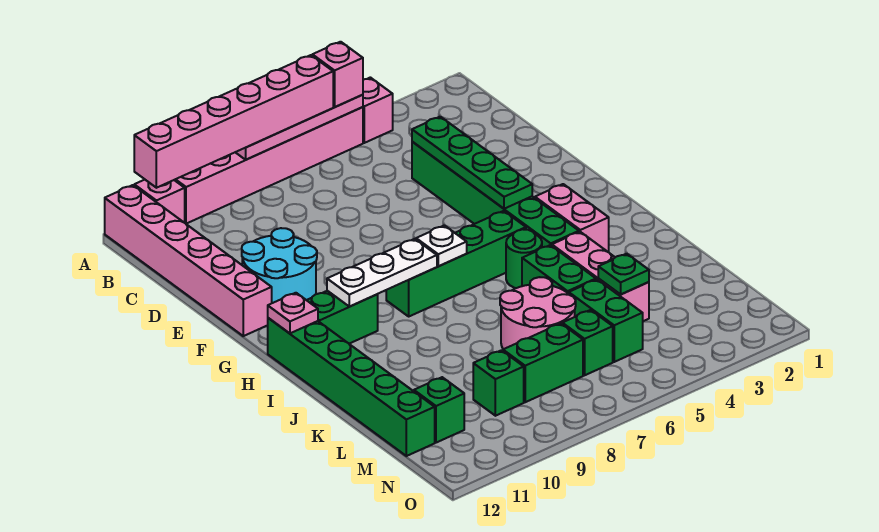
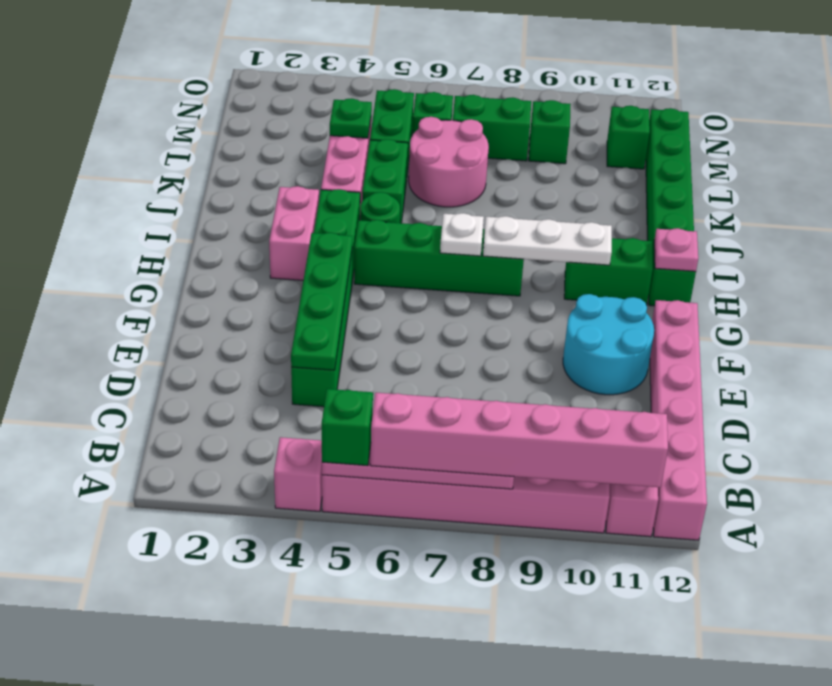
pink 1x1 brick [312,42,363,107] -> green 1x1 brick [322,389,373,466]

